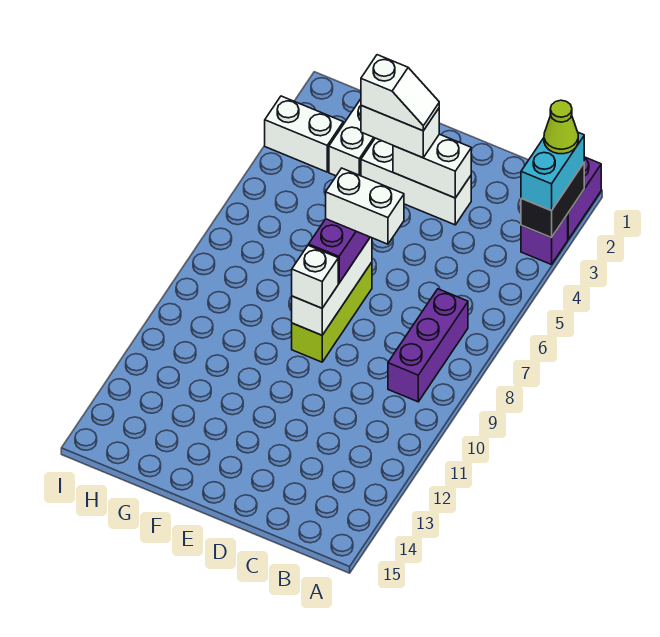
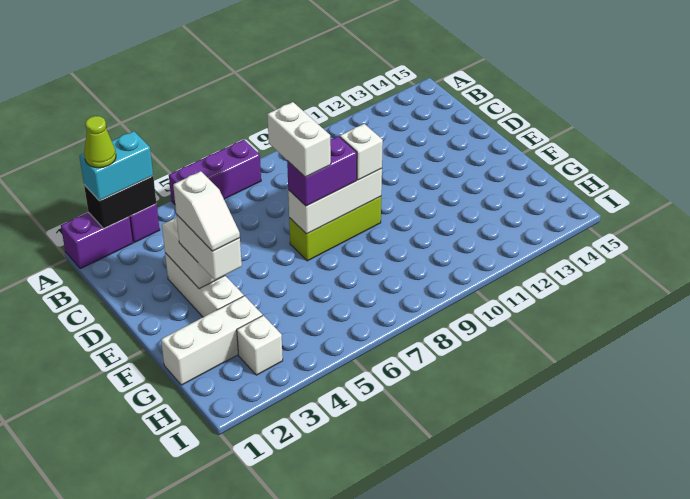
purple 1x3 brick [388,289,468,402] -> purple 1x3 brick moved to [169,140,261,204]
white 1x2 slope [361,55,439,131] -> white 1x2 slope turned to [173,171,240,251]
white 1x2 brick [265,96,343,172] -> white 1x1 brick [237,316,283,375]

